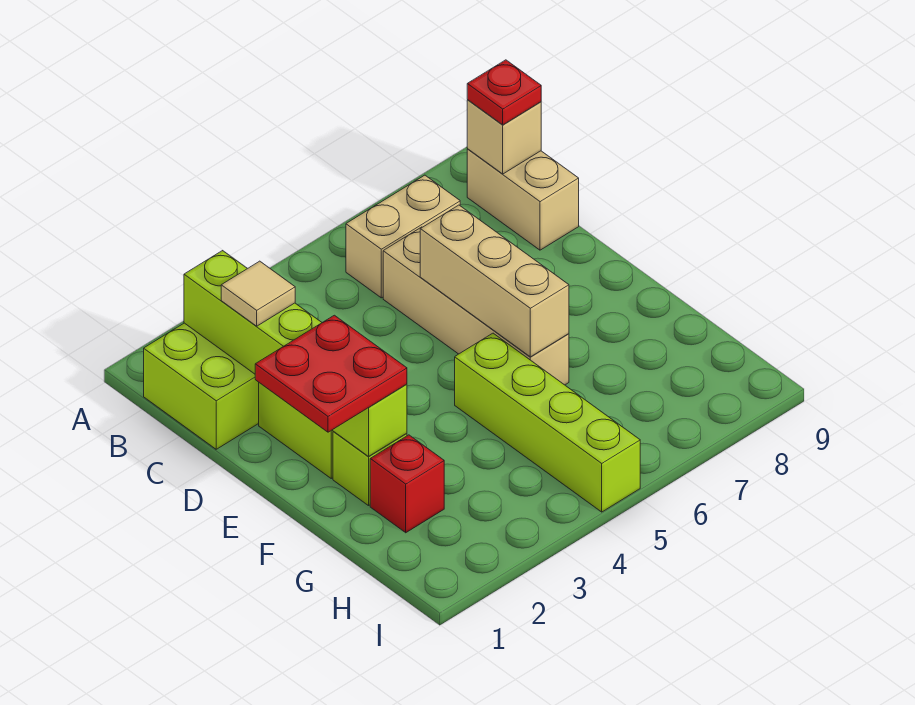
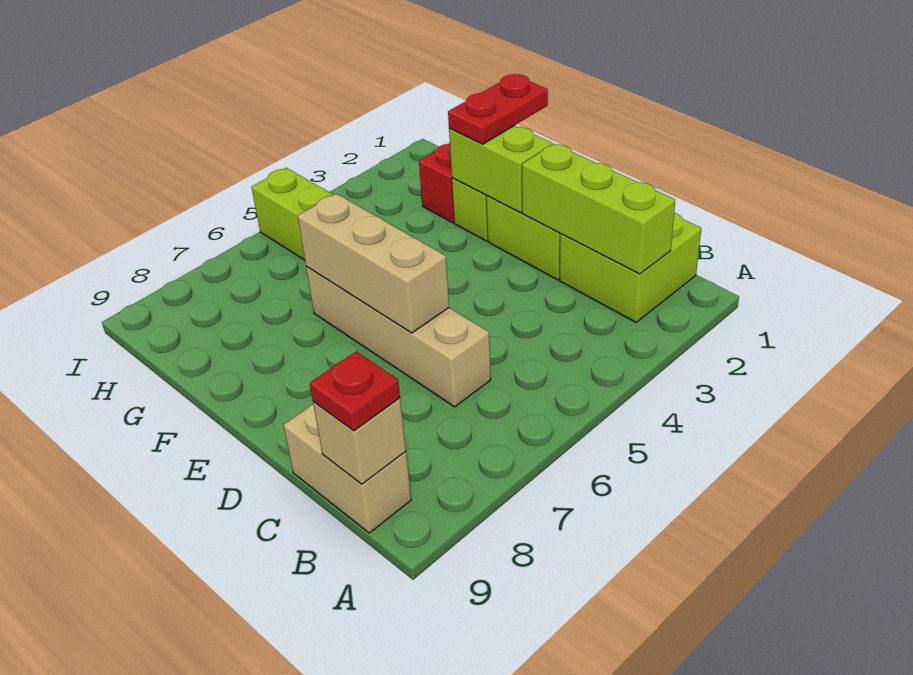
tan 1x2 brick [346,175,460,298] -> none
tan 1x1 tile [221,261,295,326] -> none
red 2x2 plate [255,315,407,432] -> red 1x2 plate [448,74,548,144]

